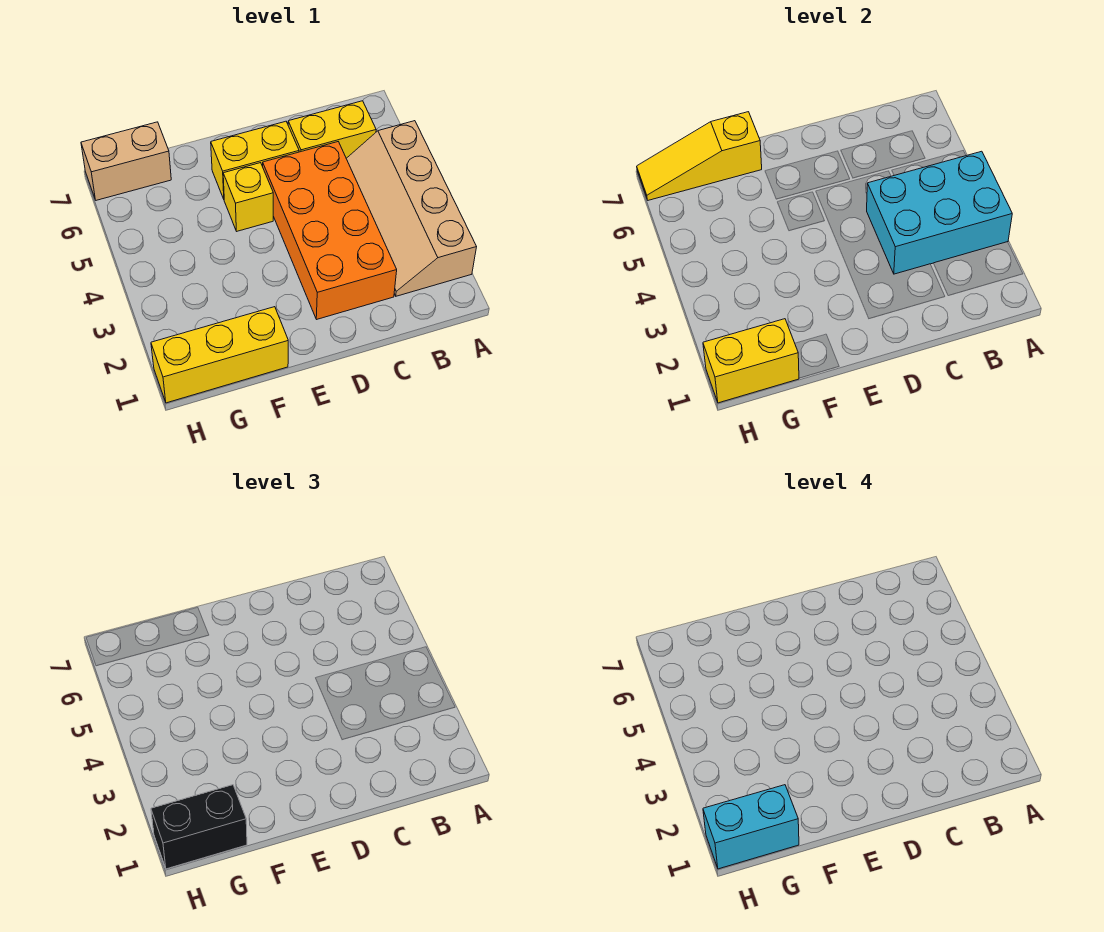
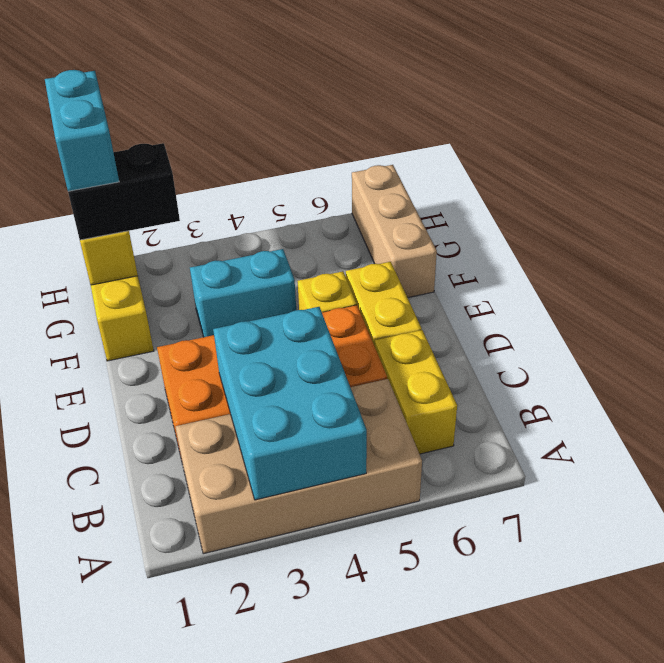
tan 2x4 slope [346,121,476,296] -> tan 2x4 brick [175,379,422,554]
none -> cyan 1x2 brick [190,249,296,337]
yellow 1x3 slope [637,112,762,200] -> none
black 1x2 brick [151,785,247,869] -> black 1x2 brick turned to [68,143,180,240]
tan 1x2 brick [81,122,171,200] -> tan 1x3 brick [352,165,437,298]

